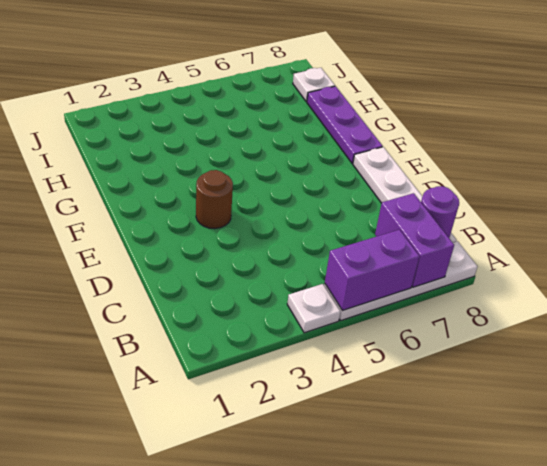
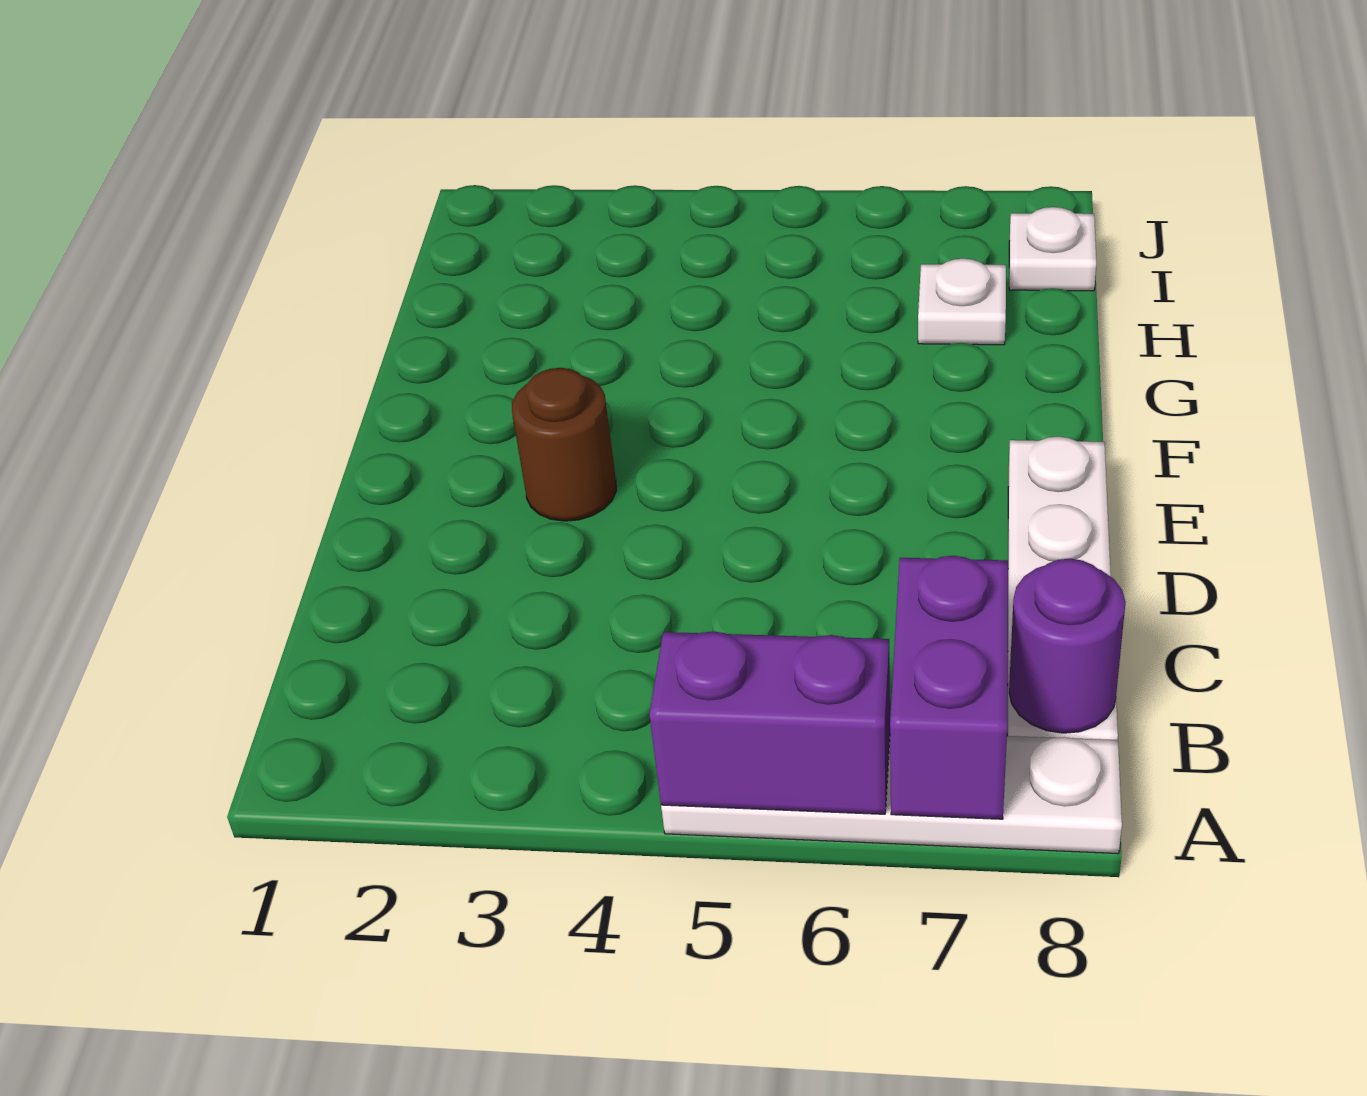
white 1x1 plate [287,284,340,333] -> white 1x1 plate moved to [918,258,1006,345]
purple 1x3 plate [307,86,383,163] -> none

